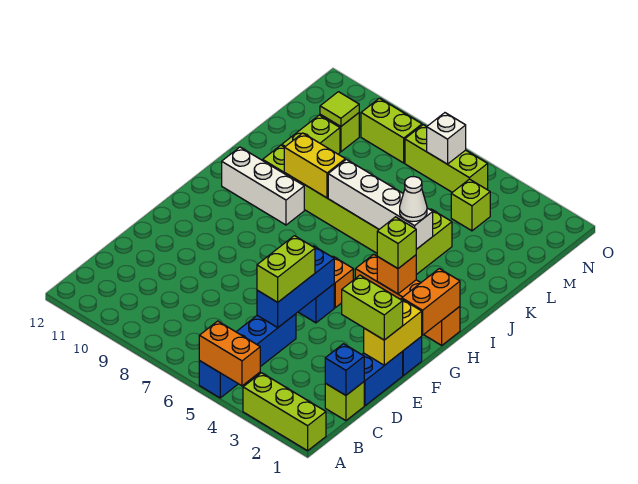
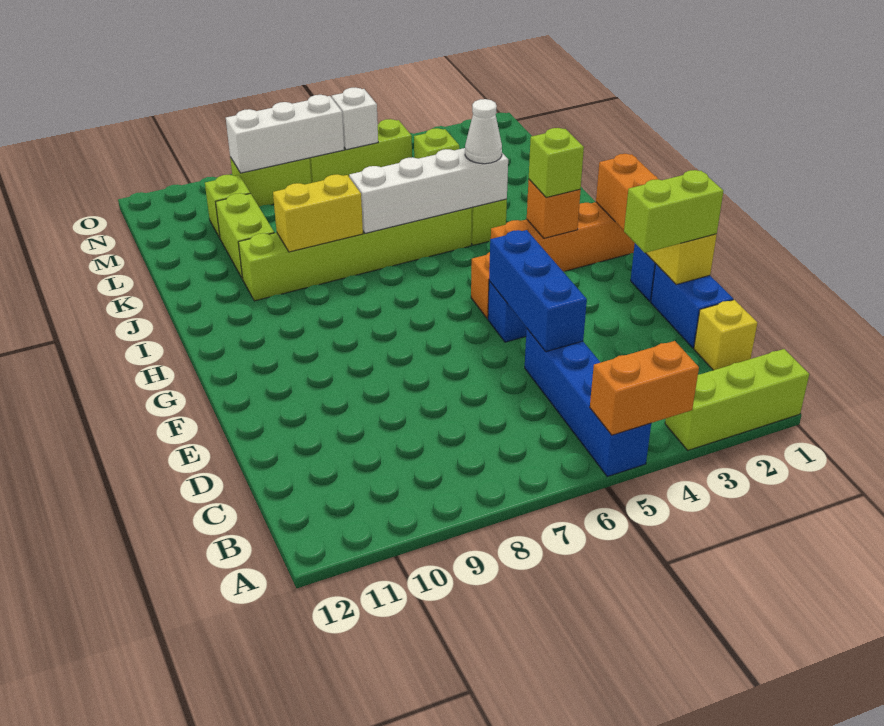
lime 1x1 brick [325,382,364,421] -> yellow 1x1 brick [694,300,757,370]
blue 1x1 brick [325,344,364,395] -> none
lime 1x2 brick [257,236,315,302] -> none
white 1x3 brick [222,147,304,225] -> white 1x3 brick moved to [226,95,344,173]
lime 1x1 tile [320,92,359,126] -> none

